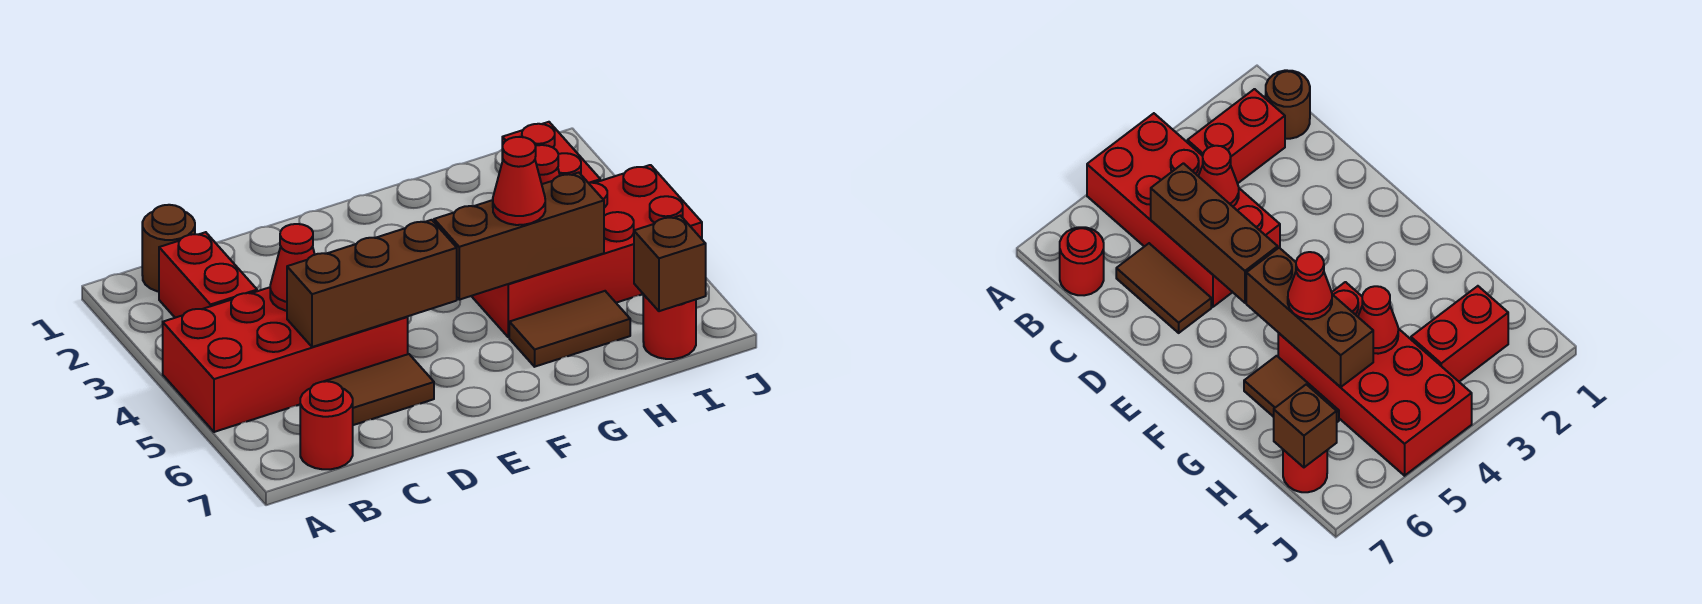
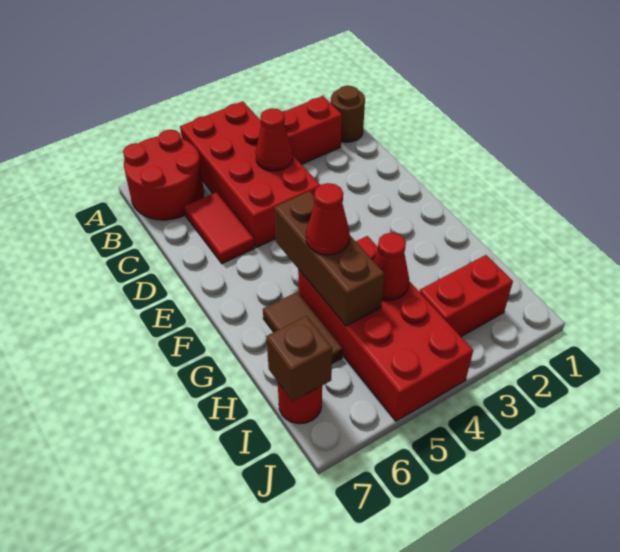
red 1x1 round brick [300,381,353,469] -> red 2x2 round brick [123,130,204,220]
brown 1x3 brick [287,220,457,347] -> none
brown 1x2 tile [324,354,434,425] -> red 1x2 tile [184,192,254,264]

